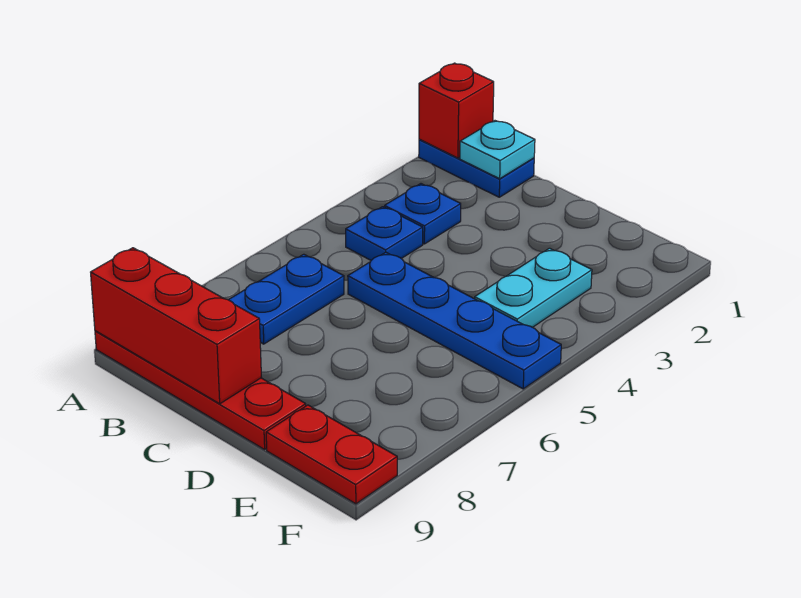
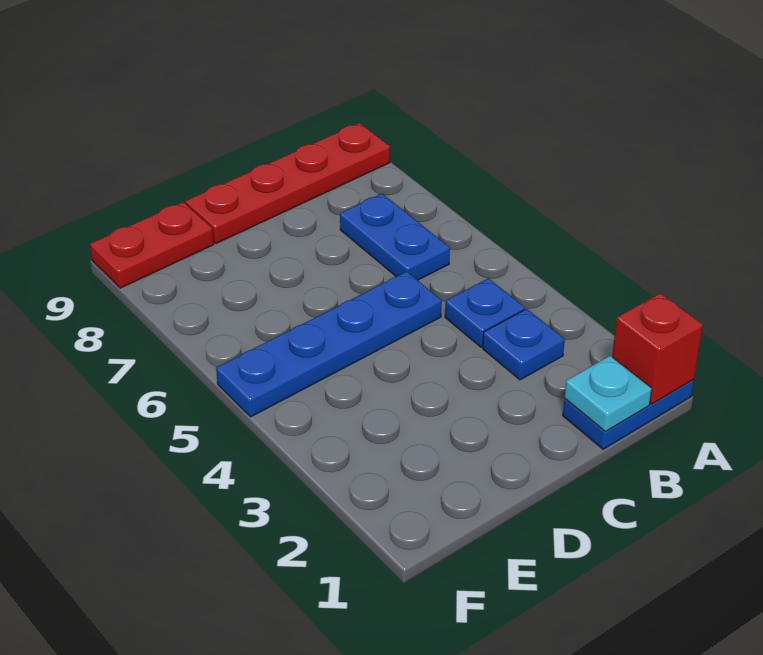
red 1x3 brick [91,248,261,404] -> none
cyan 1x2 plate [475,248,592,327] -> none

